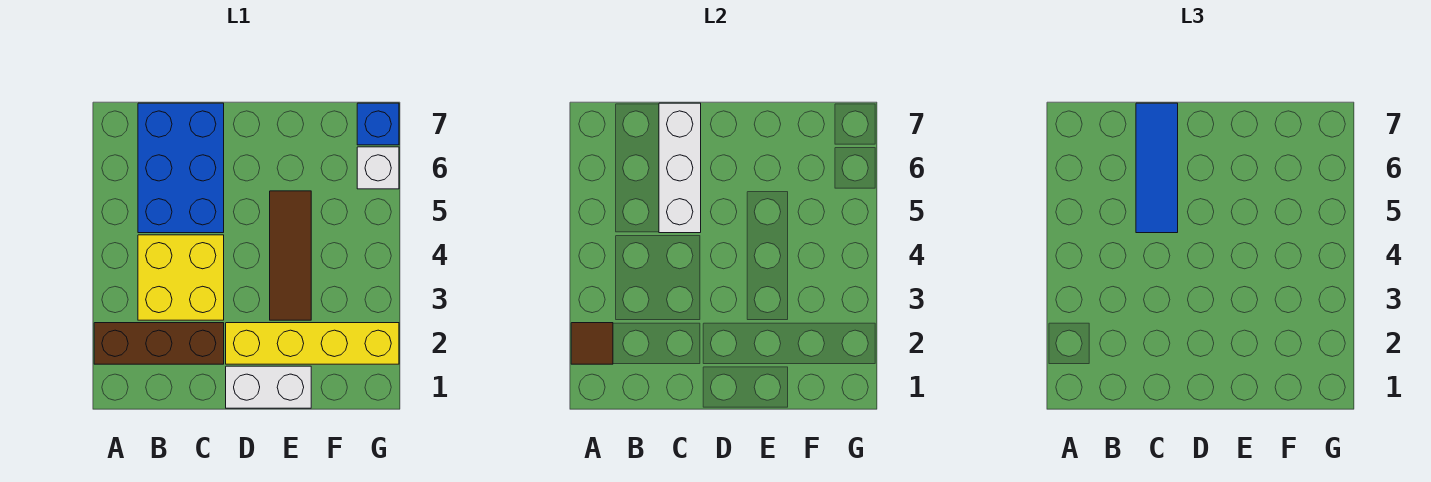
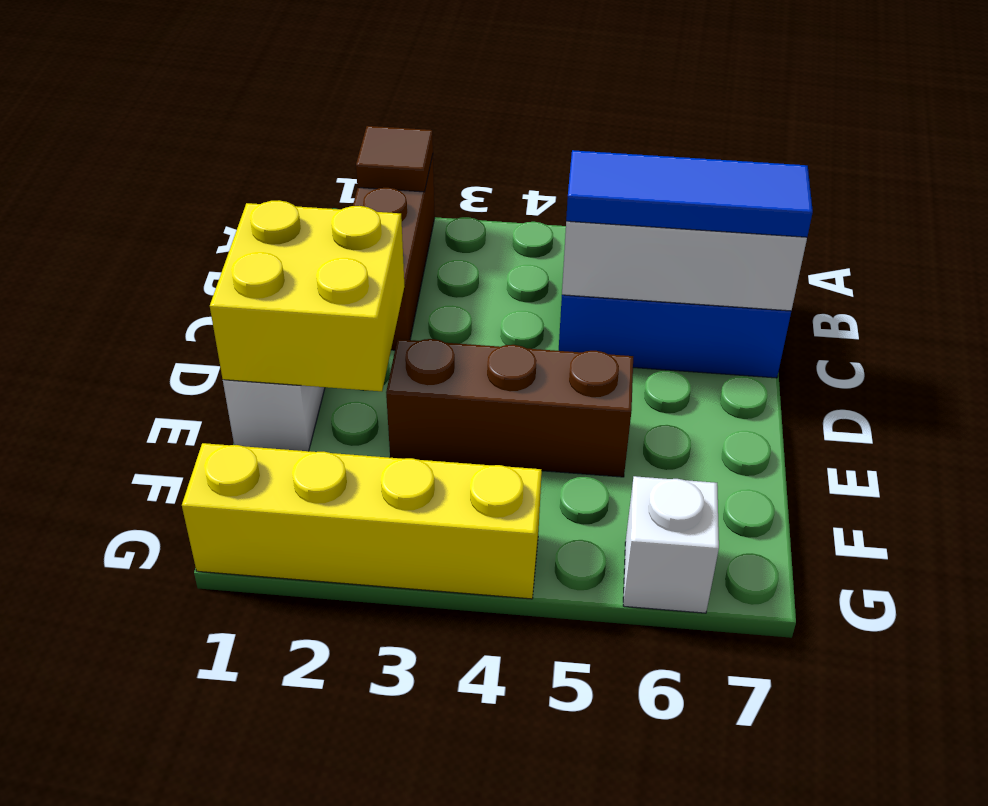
yellow 2x2 brick [138,235,224,320] -> yellow 2x2 brick moved to [210,200,405,391]
yellow 1x4 brick [226,323,399,364] -> yellow 1x4 brick turned to [182,443,542,599]
brown 1x3 tile [270,191,311,320] -> brown 1x3 brick [386,339,633,477]
blue 1x1 brick [357,103,399,145] -> none

